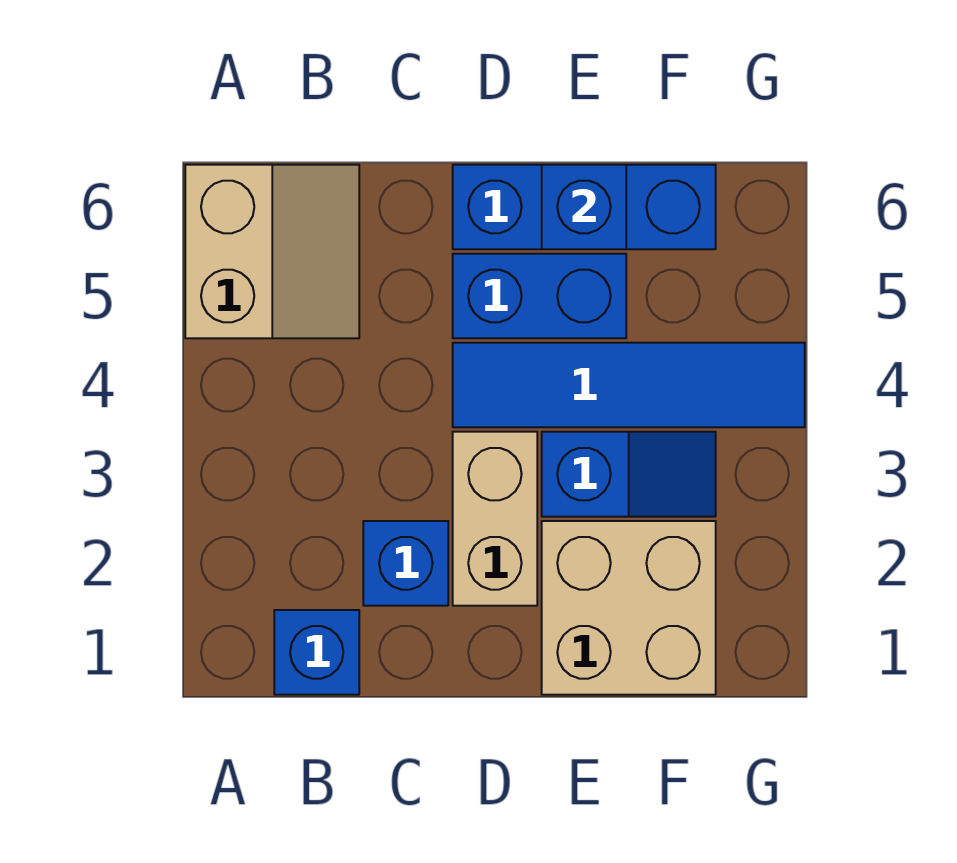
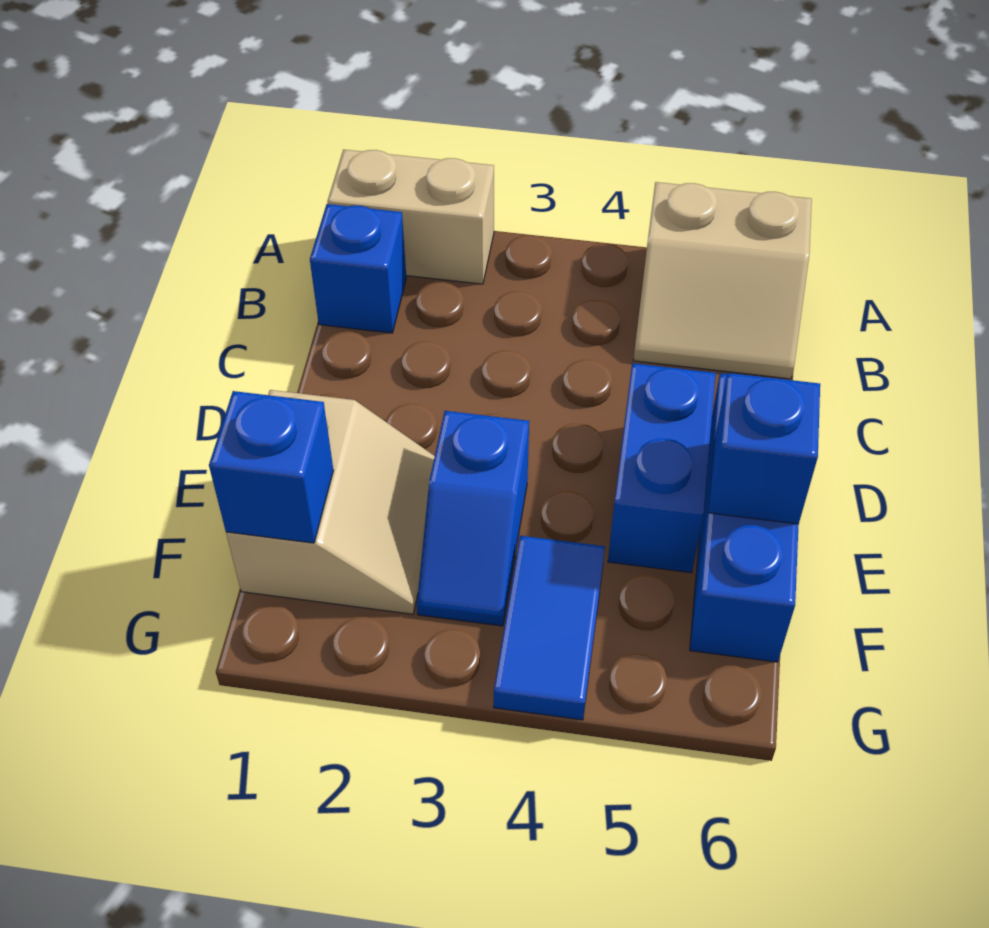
blue 1x1 brick [363,521,448,606] -> blue 1x1 brick moved to [209,391,334,543]
tan 1x2 brick [453,432,537,606] -> tan 1x2 brick moved to [327,150,494,284]
blue 1x4 tile [453,343,805,427] -> blue 1x2 tile [494,536,605,720]
tan 2x2 brick [542,521,716,695] -> tan 2x2 slope [226,390,435,614]

